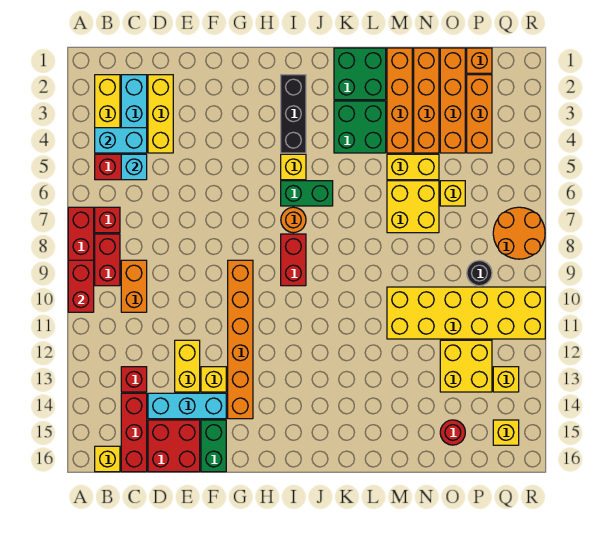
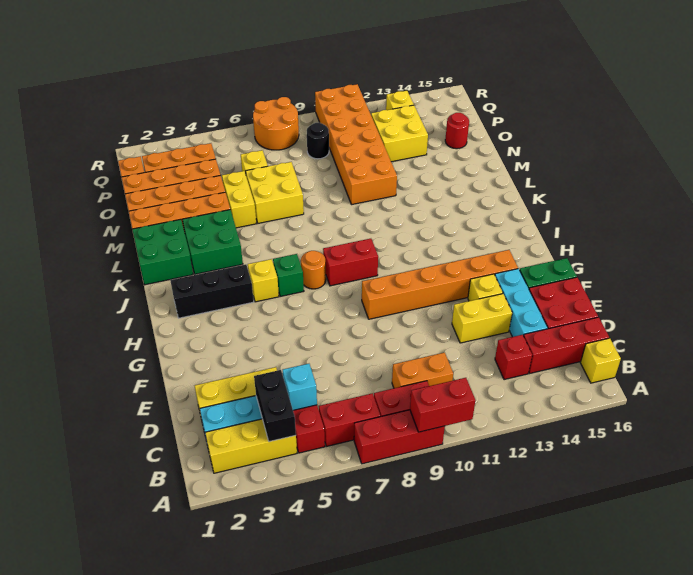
cyan 1x2 brick [95,128,147,153] -> black 1x2 brick [254,370,296,442]
red 1x1 brick [95,207,120,233] -> red 1x2 brick [319,393,380,446]
green 1x2 brick [281,181,333,206] -> green 1x1 brick [273,254,304,297]
yellow 2x6 brick [387,287,545,339] -> orange 2x6 brick [315,84,397,205]
yellow 1x1 brick [493,420,519,445] -> none

